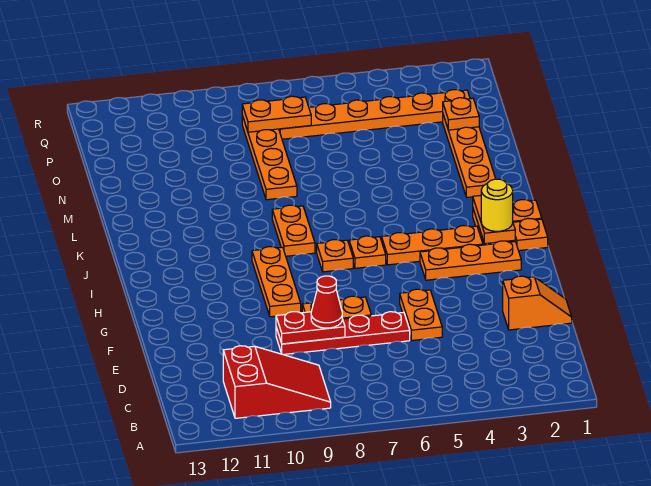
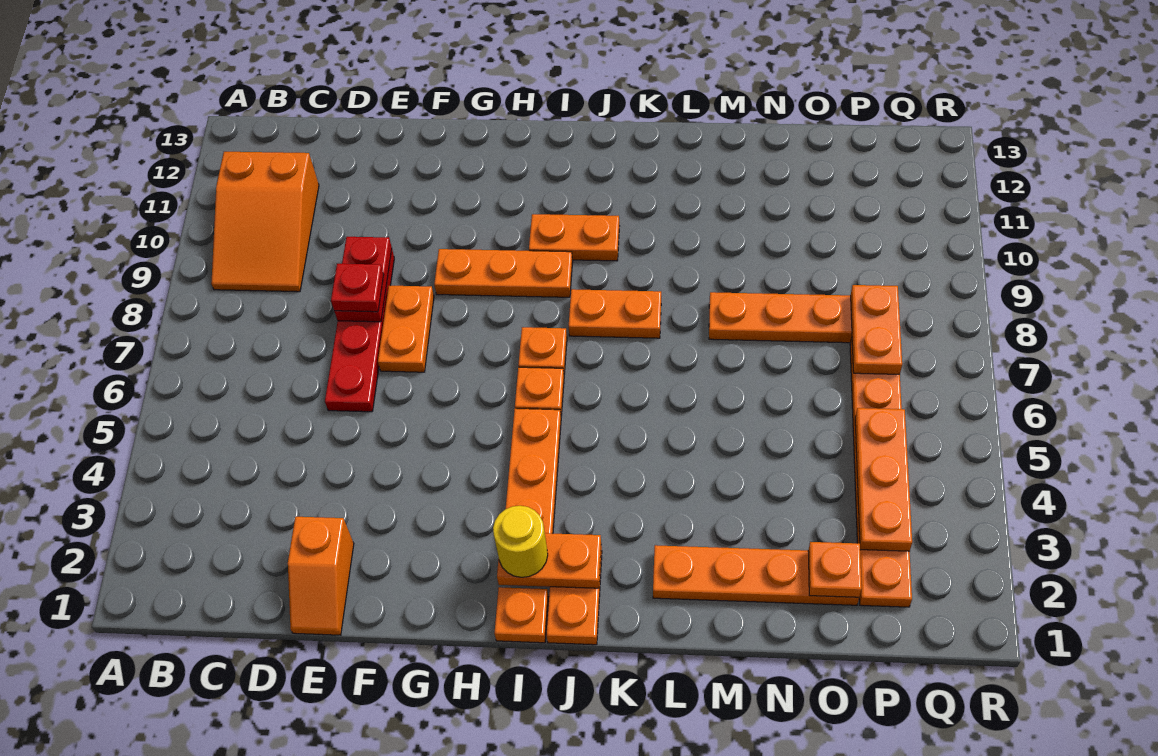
red 2x3 slope [223,346,331,418] -> orange 2x3 slope [211,152,319,292]
orange 1x2 plate [400,289,442,340] -> orange 1x2 plate moved to [529,214,619,261]
red 1x1 cone [311,276,342,328] -> red 1x1 plate [331,264,384,312]
orange 1x3 plate [420,241,521,280] -> orange 1x3 plate moved to [855,408,912,551]

